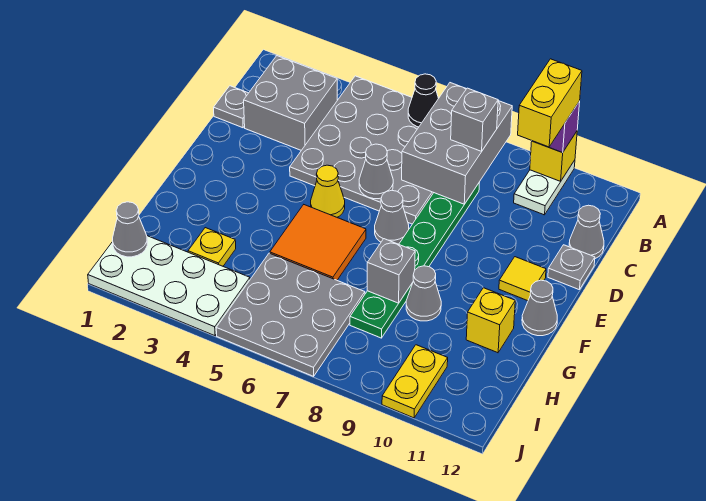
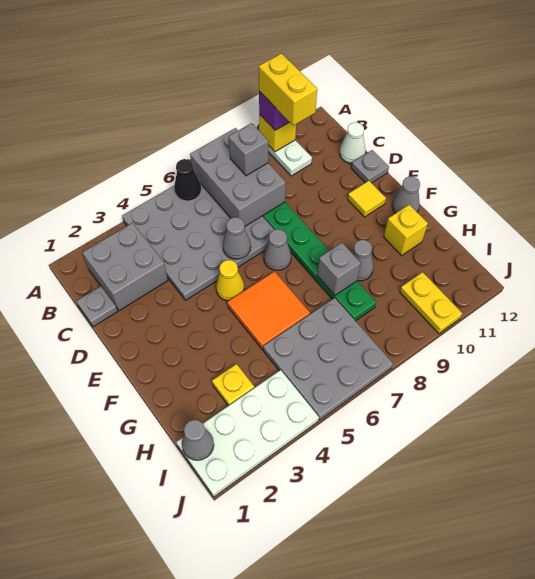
grey 1x1 cone [569,205,604,259] -> white 1x1 cone [340,122,365,163]

